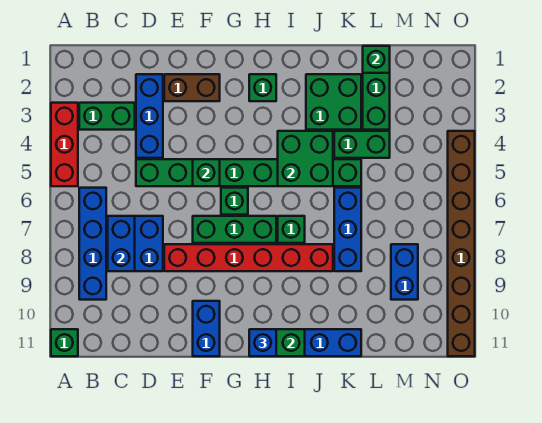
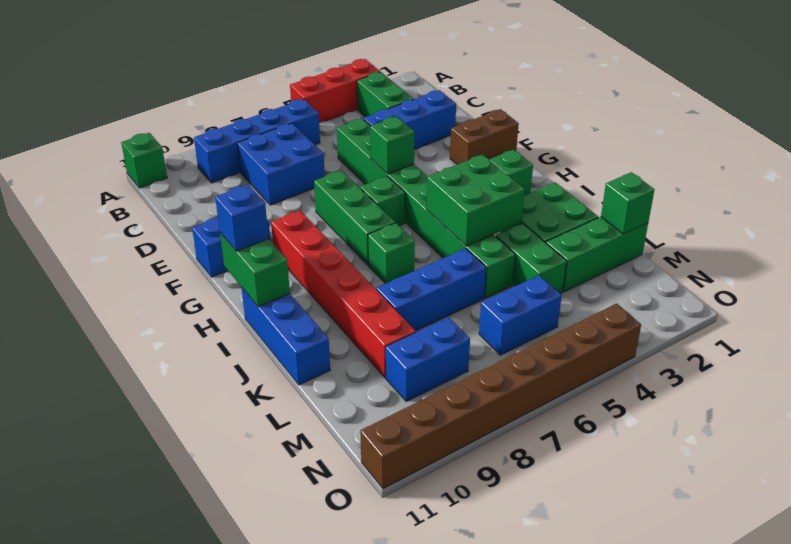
blue 1x2 brick [108,216,135,271] -> blue 1x2 brick moved to [479,275,562,355]
brown 1x2 brick [164,74,220,101] -> brown 1x2 brick turned to [450,109,519,165]
red 1x6 brick [164,244,333,271] -> red 1x6 brick moved to [271,210,416,377]

